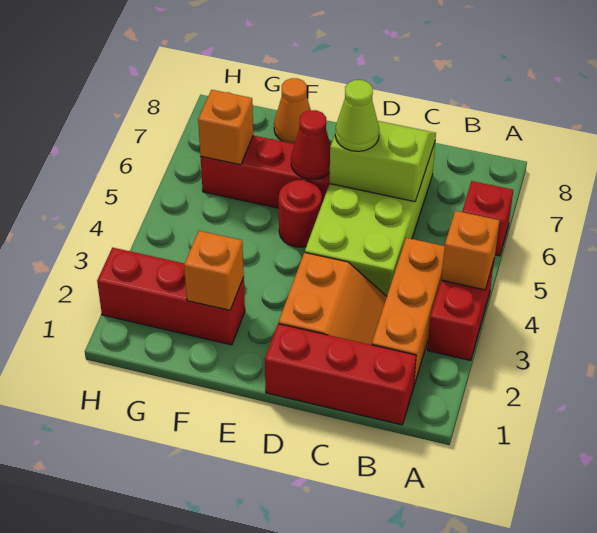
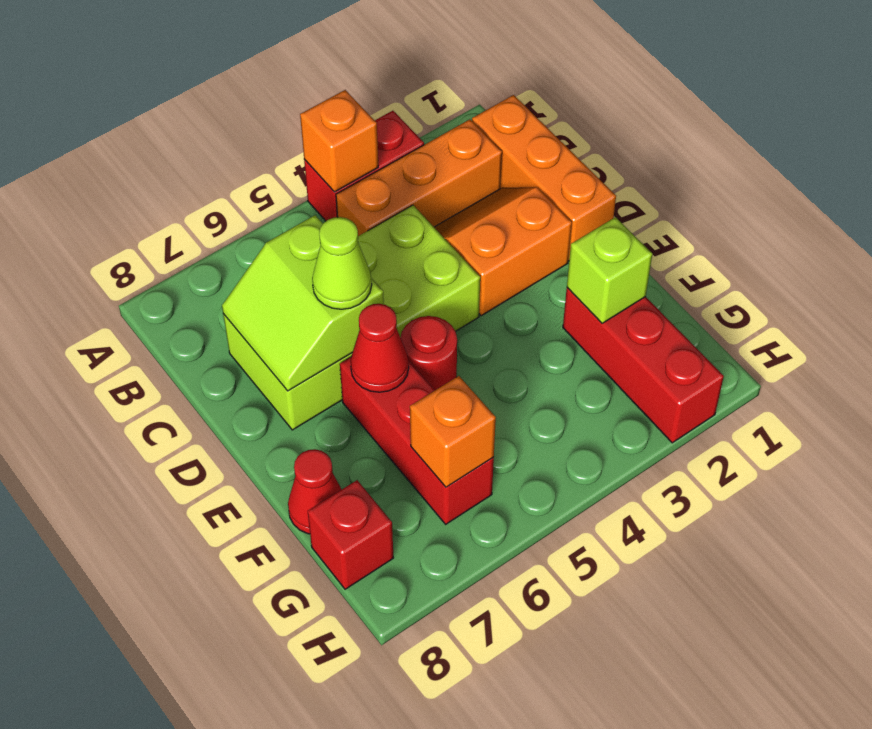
red 1x1 brick [462,181,513,256] -> red 1x1 brick moved to [308,480,393,589]
red 1x3 brick [265,324,416,425] -> orange 1x3 brick [472,95,616,261]
orange 1x1 brick [184,231,244,310] -> lime 1x1 brick [567,217,652,323]
orange 1x1 cone [274,78,311,144] -> red 1x1 cone [288,449,342,534]

